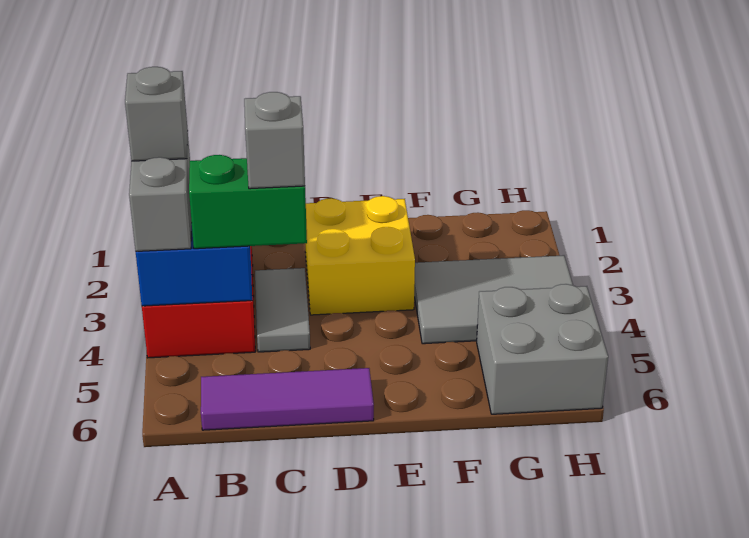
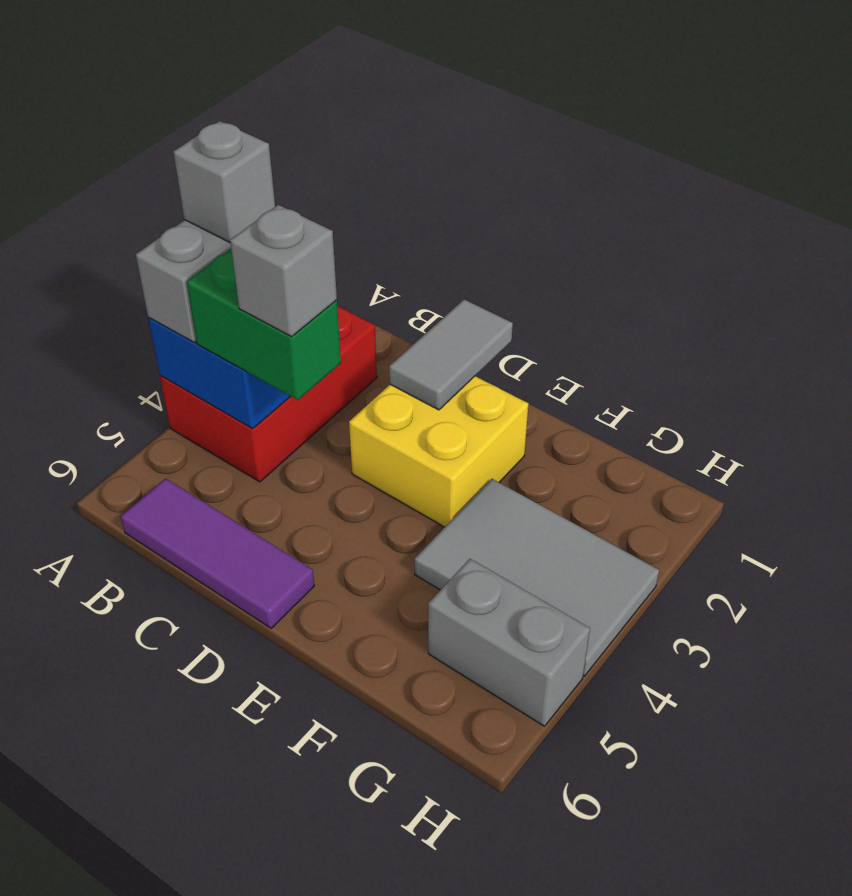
grey 1x2 tile [255,268,310,352] -> grey 1x2 tile moved to [389,300,513,410]
grey 2x2 brick [477,284,608,414] -> grey 1x2 brick [428,559,590,726]

